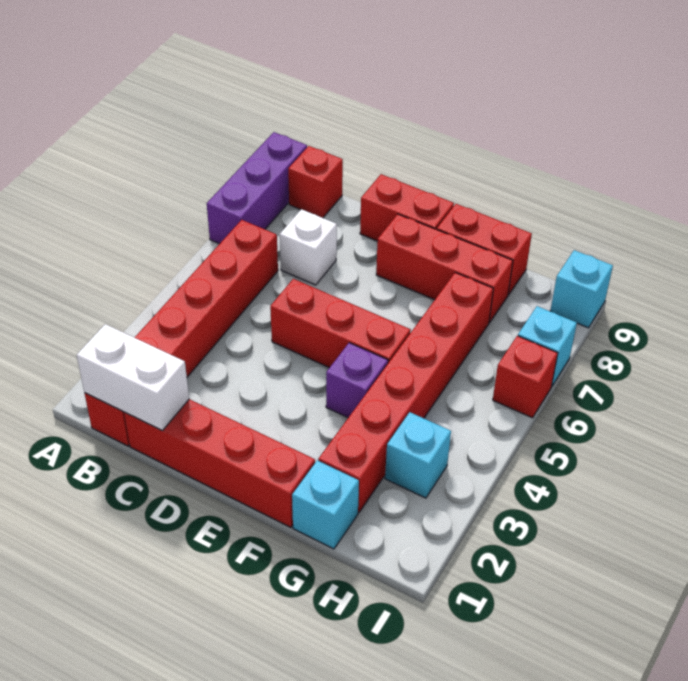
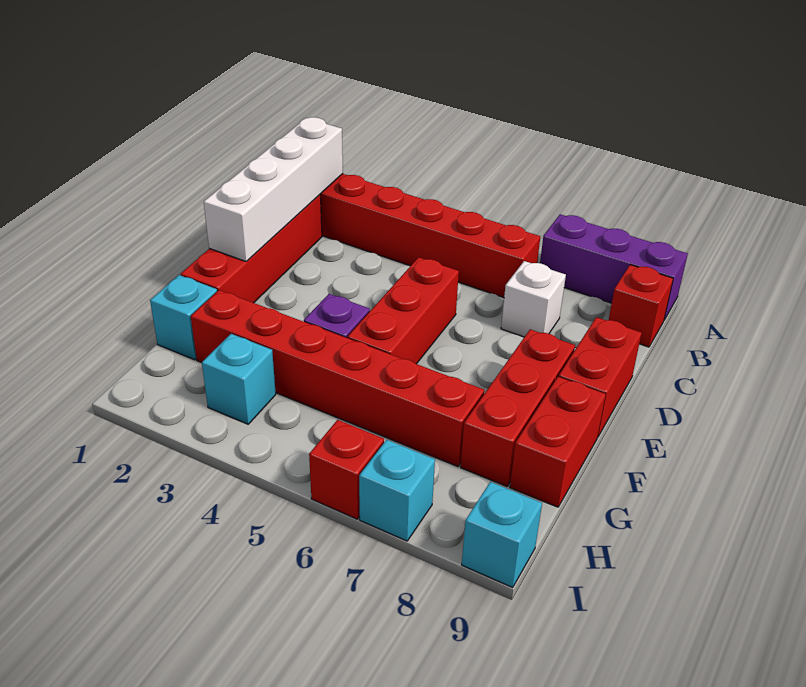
white 1x2 brick [77,324,189,430] -> white 1x4 brick [204,117,343,262]

